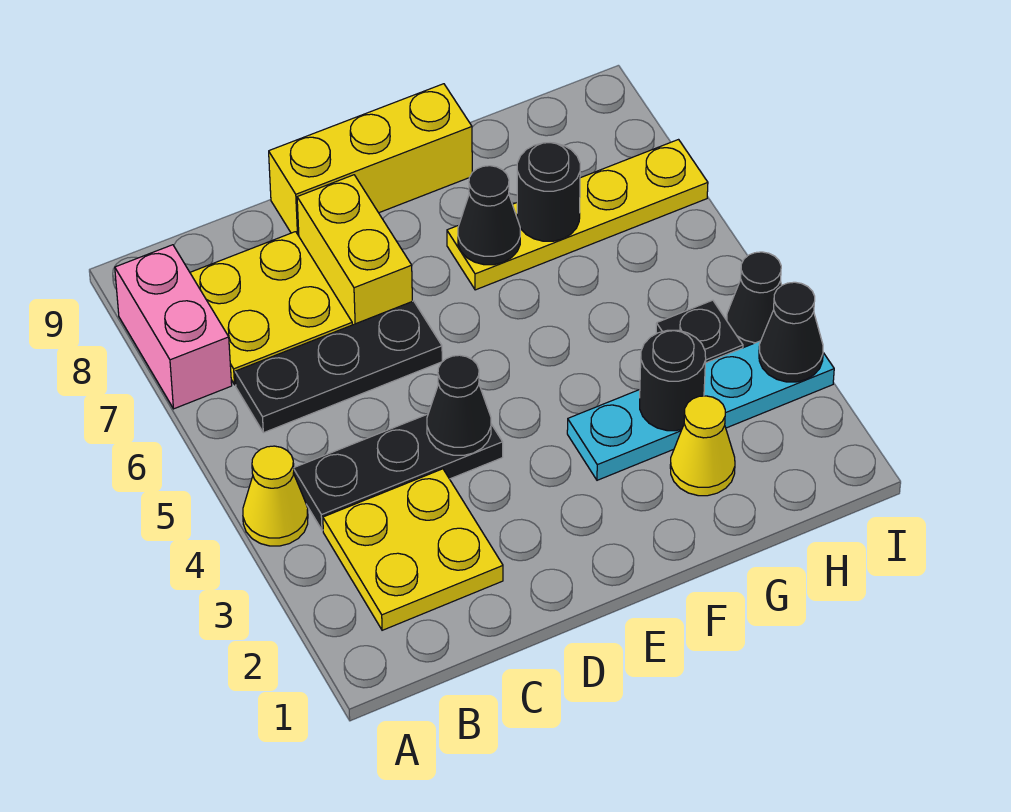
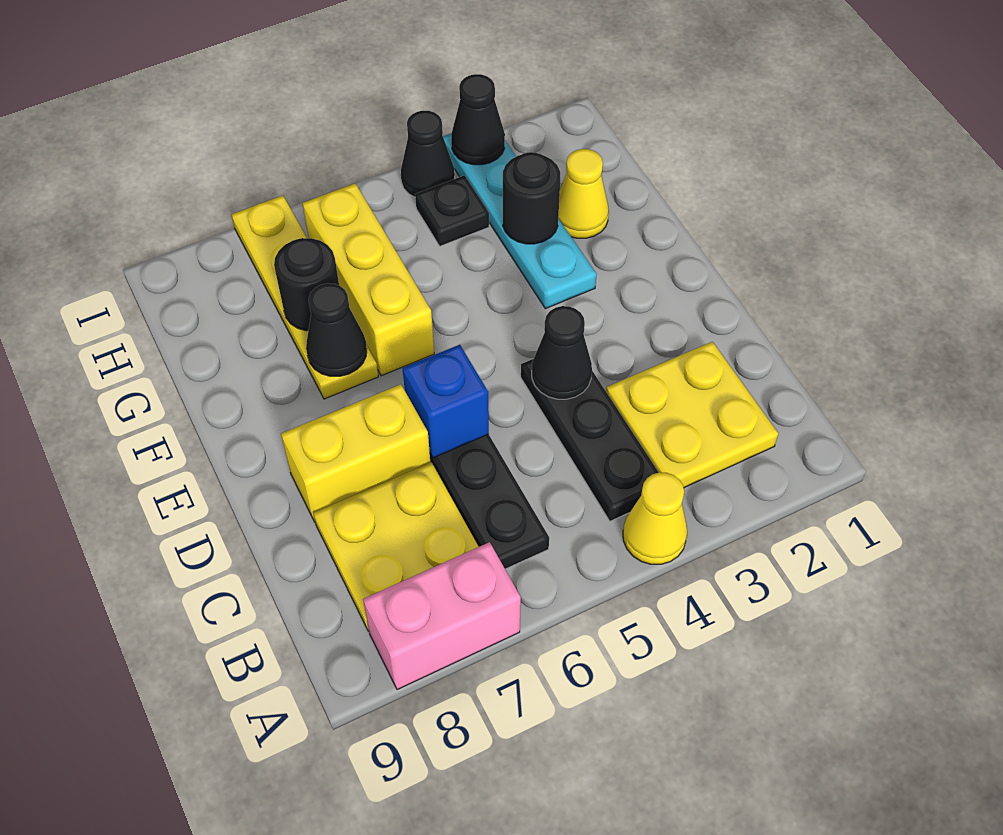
none -> blue 1x1 brick [402,345,489,458]
yellow 1x3 brick [269,84,472,236] -> yellow 1x3 brick moved to [303,183,434,376]

